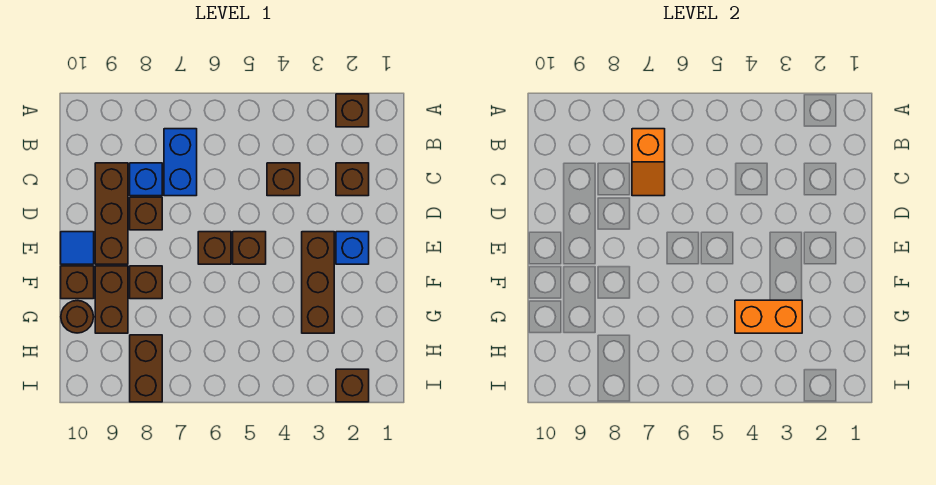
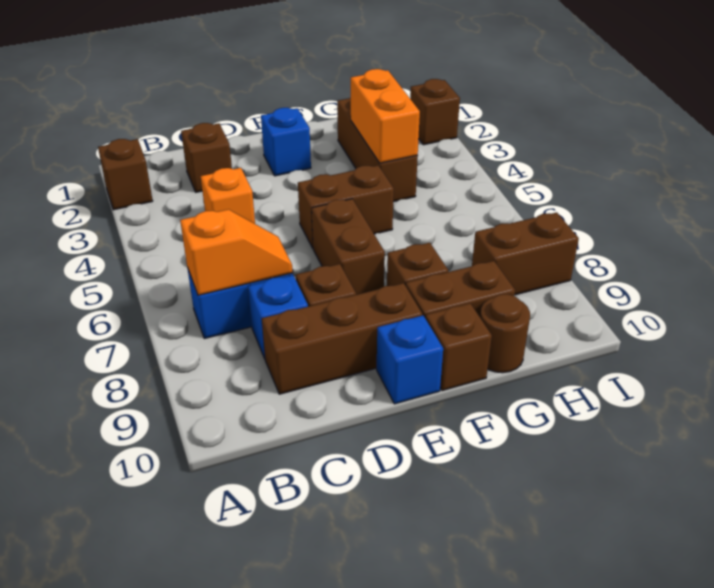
brown 1x1 brick [267,163,300,196] -> orange 1x1 brick [201,168,255,224]
brown 1x3 brick [302,232,334,333] -> brown 1x3 brick turned to [337,97,418,202]
brown 1x1 brick [233,232,266,264] -> brown 1x2 brick [298,165,394,248]
brown 1x1 brick [198,232,231,264] -> brown 1x2 brick [312,199,385,295]
blue 1x1 tile [61,232,94,264] -> blue 1x1 brick [377,315,443,404]

